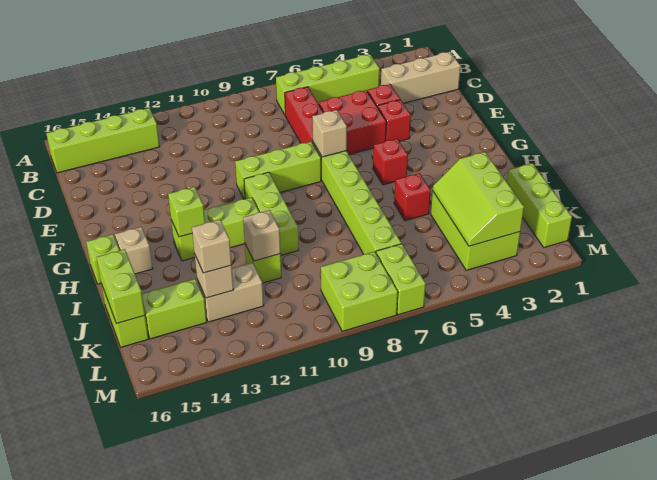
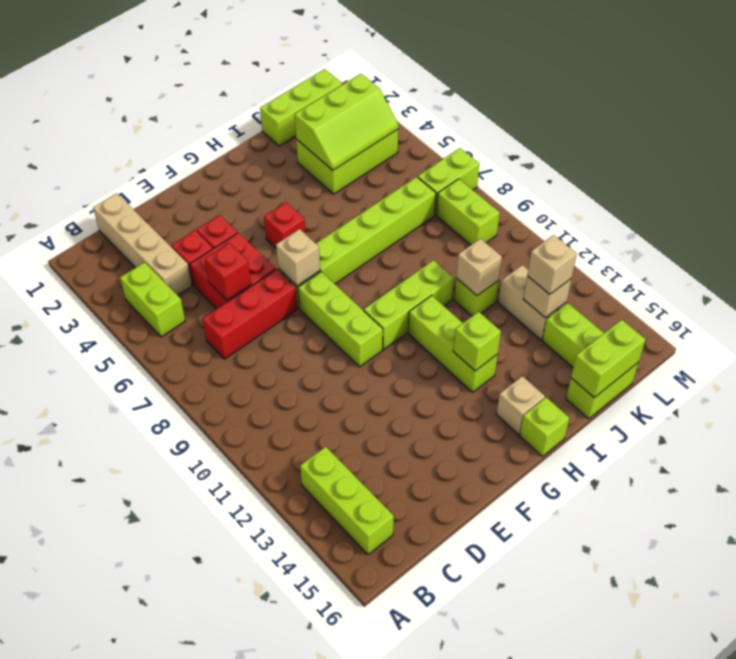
lime 1x4 brick [276,54,380,115] -> lime 1x2 brick [120,262,185,337]
lime 1x4 brick [46,108,160,173] -> lime 1x3 brick [300,447,394,555]
tan 1x3 brick [381,52,460,103] -> tan 1x4 brick [93,193,192,295]
red 1x1 brick [394,173,431,221] -> red 1x1 brick moved to [205,243,251,300]
lime 2x2 brick [321,251,398,331] -> lime 1x2 brick [437,179,500,245]

